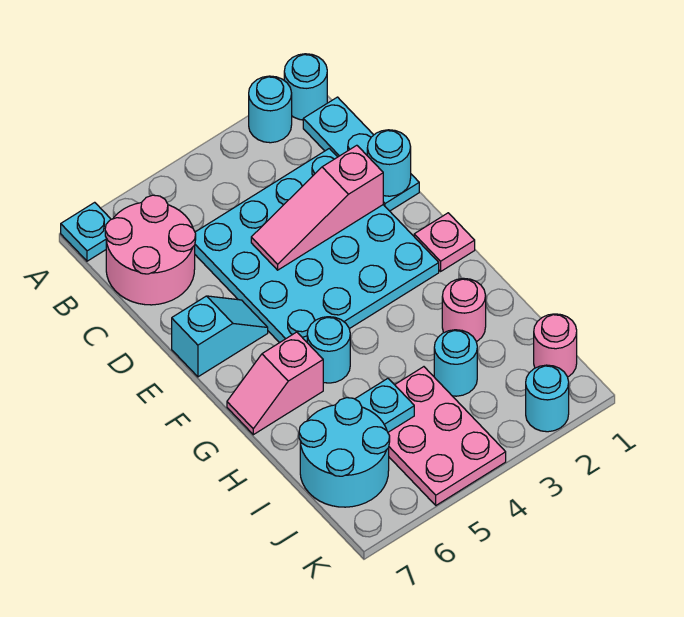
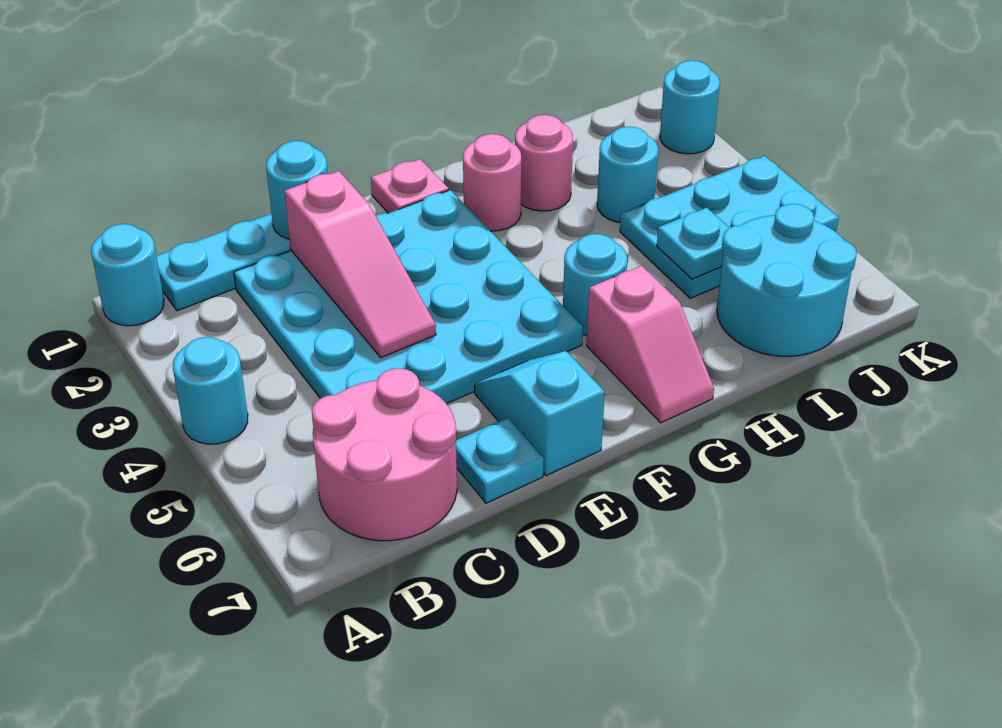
cyan 1x1 round brick [249,76,292,143] -> cyan 1x1 round brick moved to [173,337,248,444]
cyan 1x1 plate [61,202,111,261] -> cyan 1x1 plate moved to [456,418,544,503]
pink 2x3 plate [388,367,506,505] -> cyan 2x3 plate [620,156,839,298]
pink 1x1 round brick [534,314,577,377] -> pink 1x1 round brick moved to [463,134,521,231]

